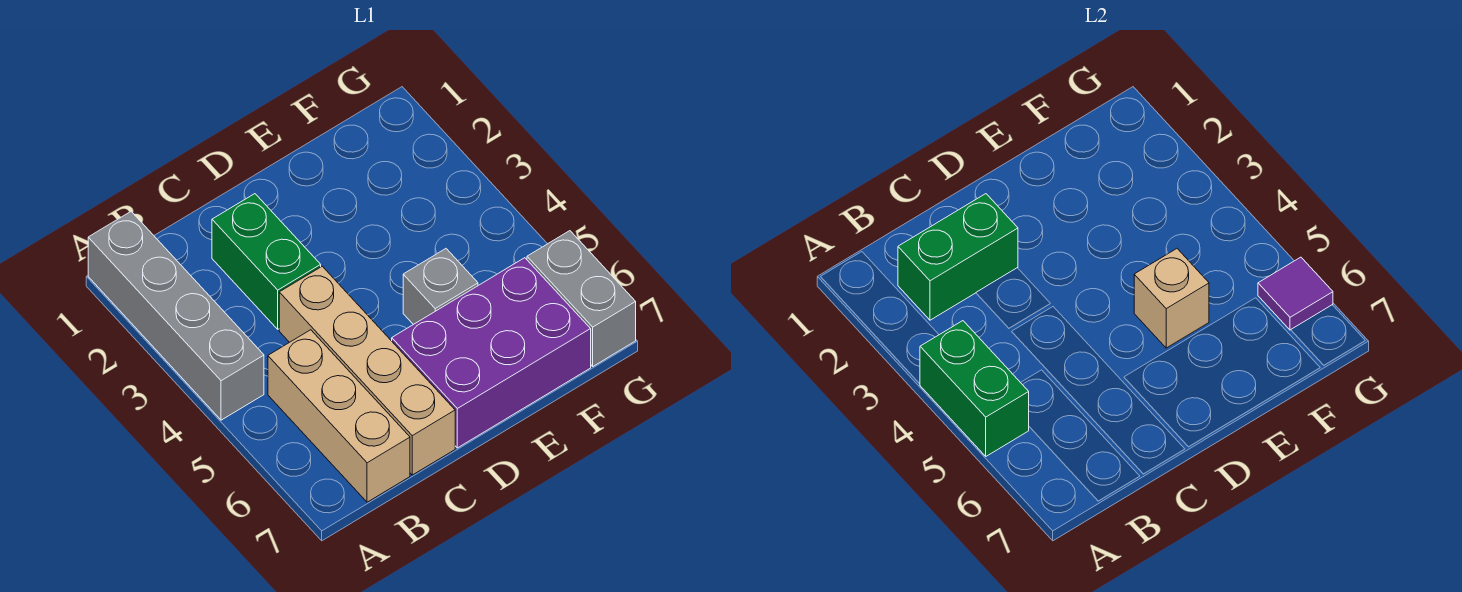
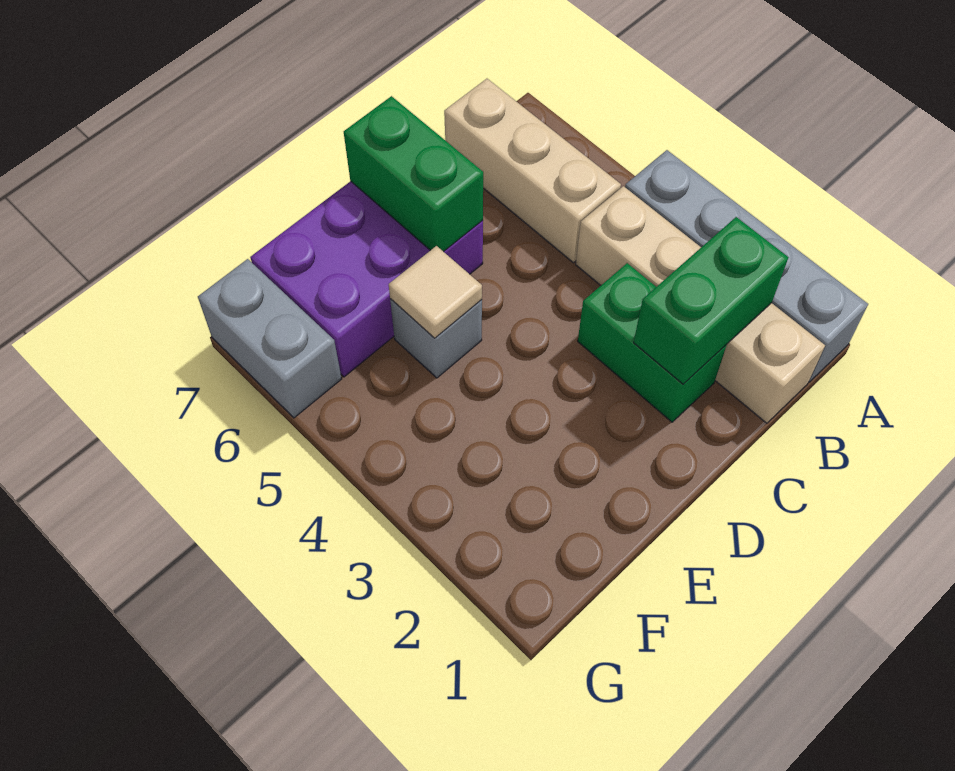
green 1x2 brick [920,321,1029,456] -> green 1x2 brick moved to [344,96,483,252]
tan 1x4 brick [279,266,455,475] -> tan 1x4 brick moved to [576,186,825,423]
tan 1x1 brick [1134,249,1209,348] -> tan 1x1 tile [389,246,482,338]
purple 1x1 tile [1258,257,1333,330] -> none

